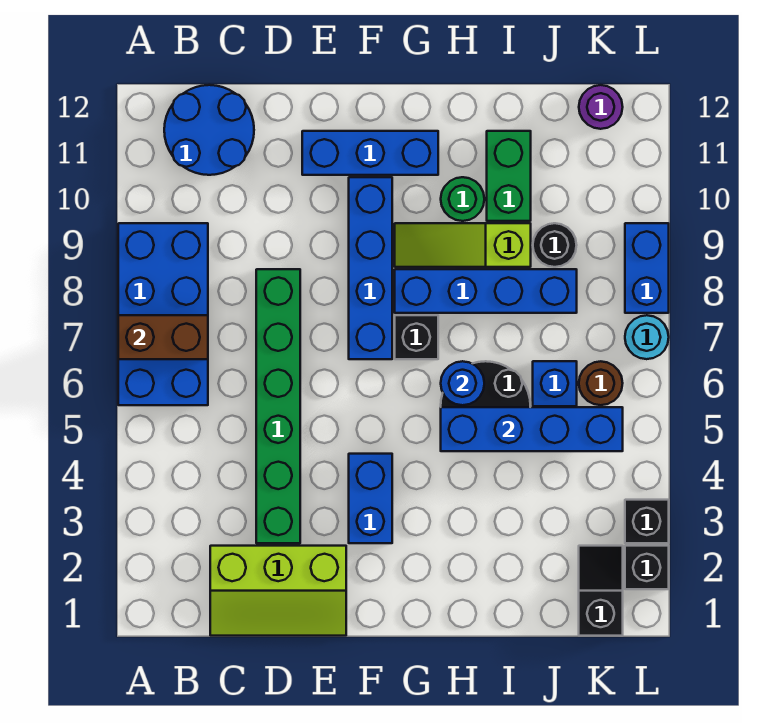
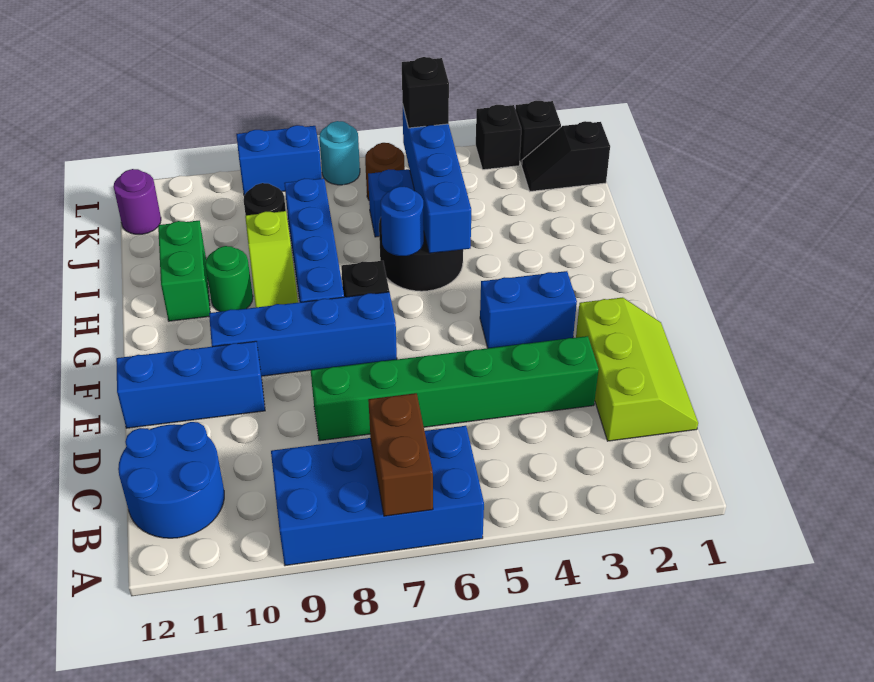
blue 1x3 brick [302,131,438,175] -> blue 1x3 brick turned to [116,341,265,428]
green 1x2 brick [487,131,531,221] -> green 1x2 brick turned to [158,221,210,321]
none -> black 1x1 brick [402,57,449,128]

